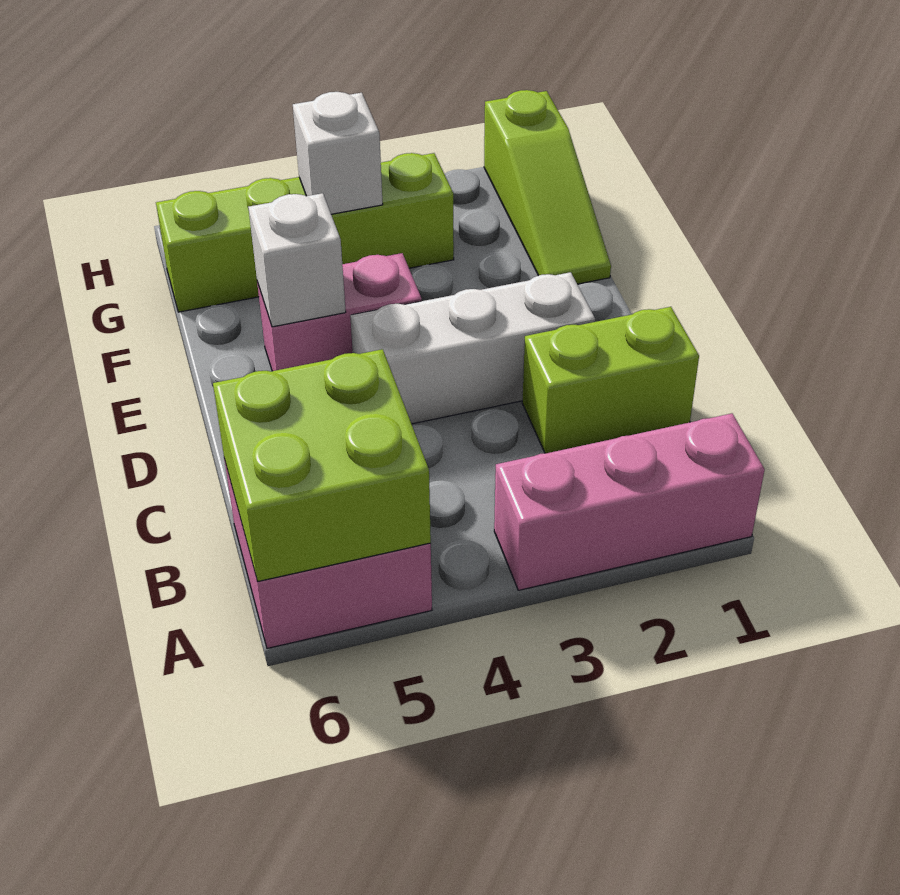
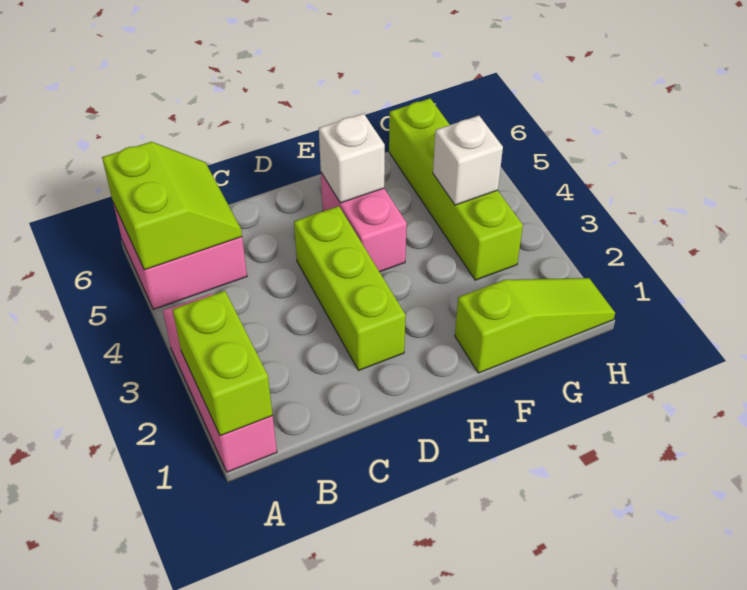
lime 2x2 brick [213,349,431,582] -> lime 2x2 slope [102,142,242,270]
lime 1x2 brick [522,307,699,453] -> lime 1x2 brick moved to [173,291,273,436]
white 1x3 brick [350,272,595,424] -> lime 1x3 brick [294,206,406,370]
lime 1x3 slope [484,90,611,284] -> lime 1x3 slope turned to [455,278,615,373]

